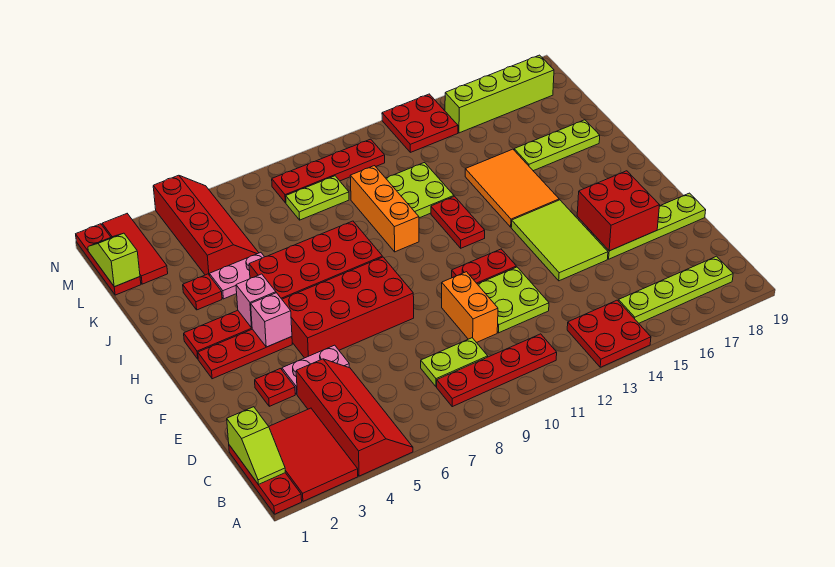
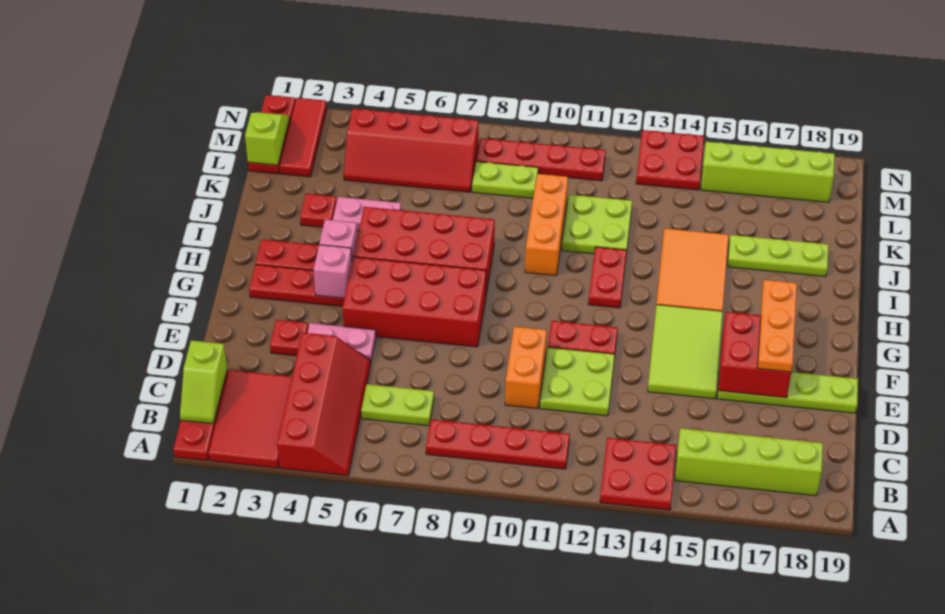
lime 1x4 plate [619,256,733,323] -> lime 1x4 brick [675,428,823,496]
lime 1x2 plate [421,338,488,387] -> lime 1x2 plate moved to [361,384,434,426]
none -> orange 1x3 plate [757,280,797,372]
red 2x4 slope [153,175,259,276] -> red 2x4 slope turned to [344,109,478,192]

